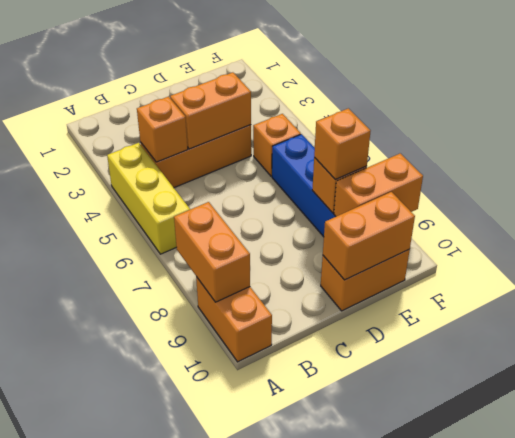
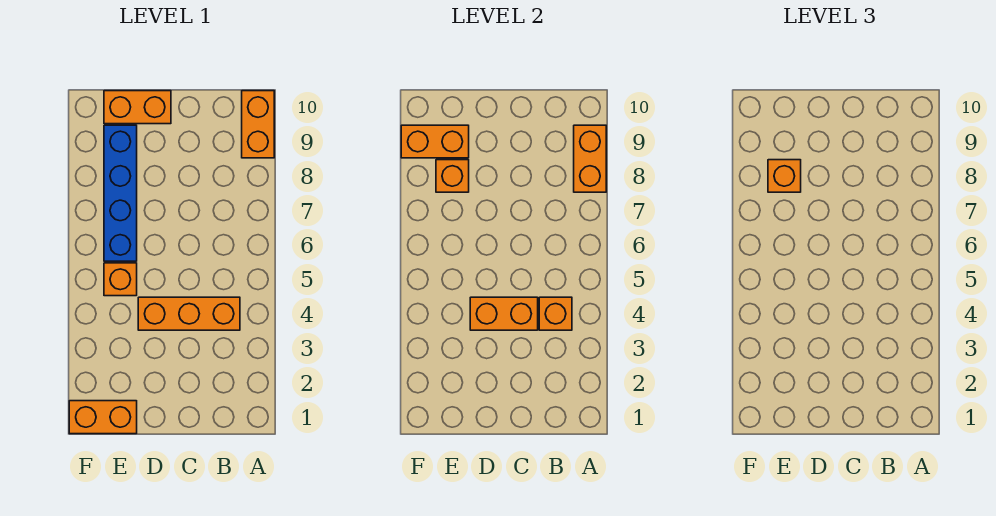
yellow 1x3 brick [107,143,190,254] -> none
orange 1x2 brick [323,192,415,280] -> orange 1x2 brick moved to [69,401,137,434]

